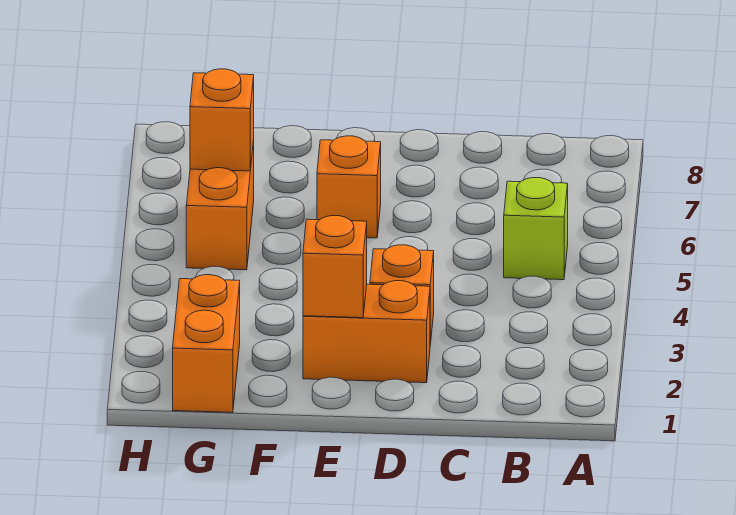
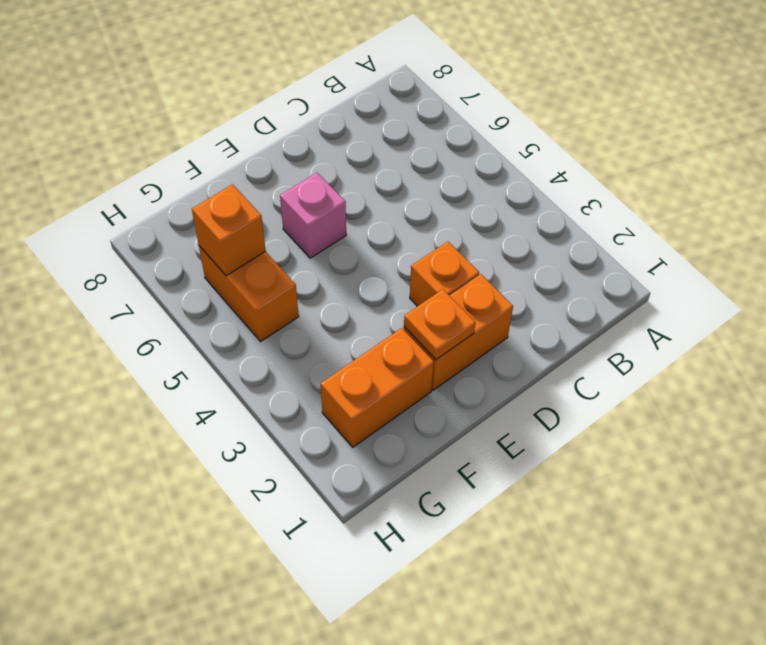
lime 1x1 brick [504,178,568,280] -> none
orange 1x1 brick [303,216,367,318] -> orange 1x1 plate [404,290,475,360]
orange 1x1 brick [317,136,381,238] -> pink 1x1 brick [280,173,346,258]
orange 1x2 brick [173,275,240,412] -> orange 1x2 brick turned to [321,328,434,447]

